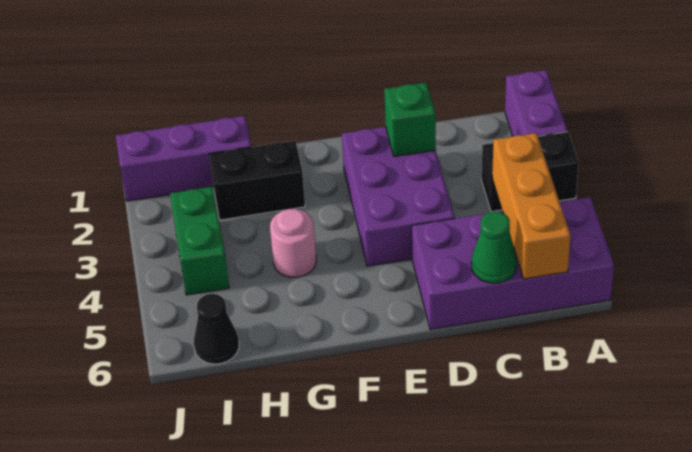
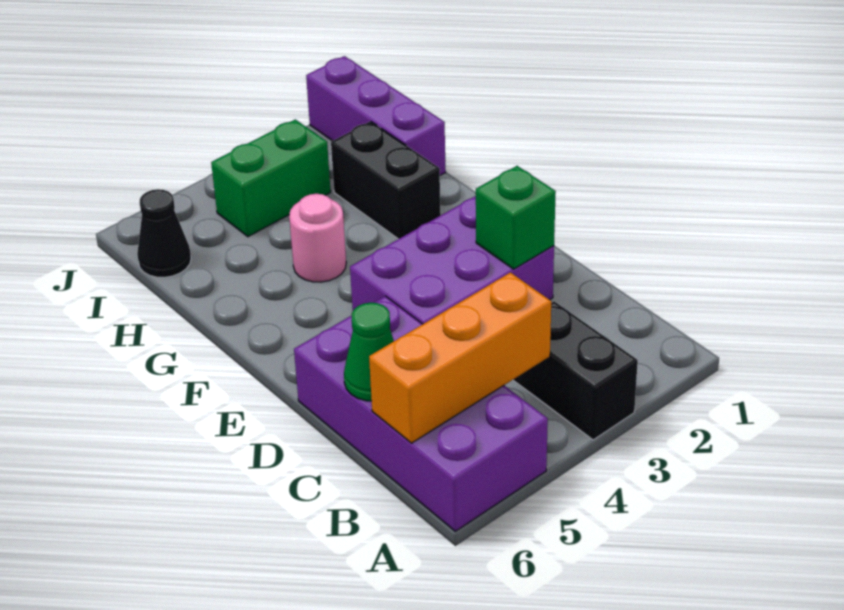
purple 1x2 brick [505,70,567,136] -> none

